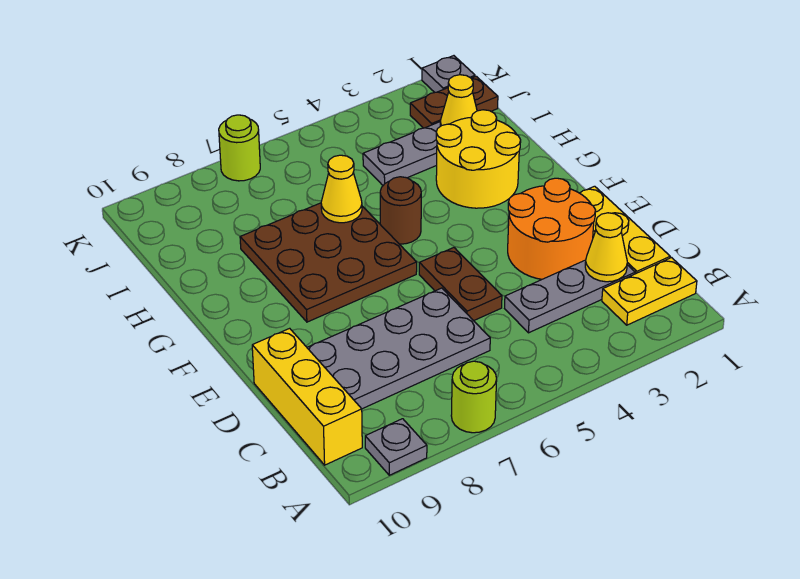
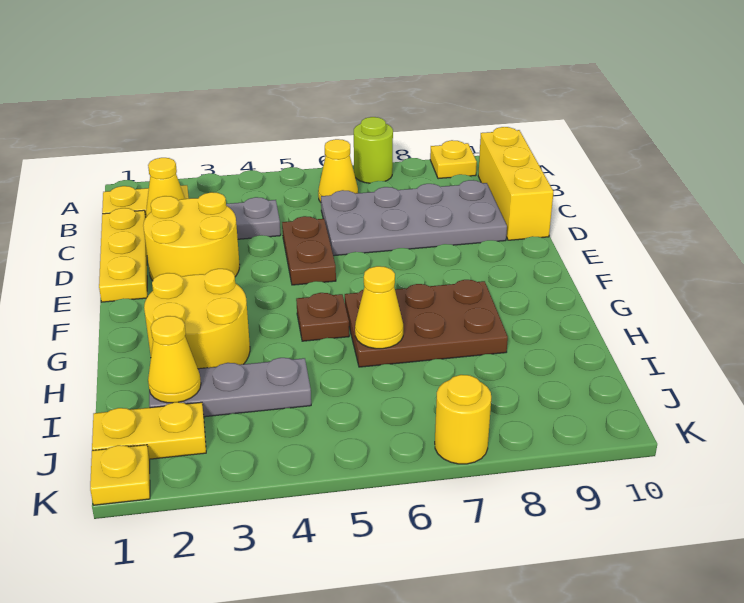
grey 1x1 plate [365,419,427,475] -> yellow 1x1 plate [430,140,477,179]
none -> yellow 1x1 cone [318,139,358,202]
orange 2x2 round brick [508,178,596,279] -> yellow 2x2 round brick [143,192,240,281]
brown 3x3 plate [240,203,417,322] -> brown 2x3 plate [345,280,508,367]
brown 1x1 round brick [380,177,421,244] -> brown 1x1 plate [296,293,349,341]
brown 1x2 plate [410,76,498,128] -> yellow 1x2 plate [92,402,206,459]
grey 1x1 plate [422,56,475,92] -> yellow 1x1 plate [90,445,150,505]
lime 1x1 round brick [219,115,260,181] -> yellow 1x1 round brick [435,375,491,464]

